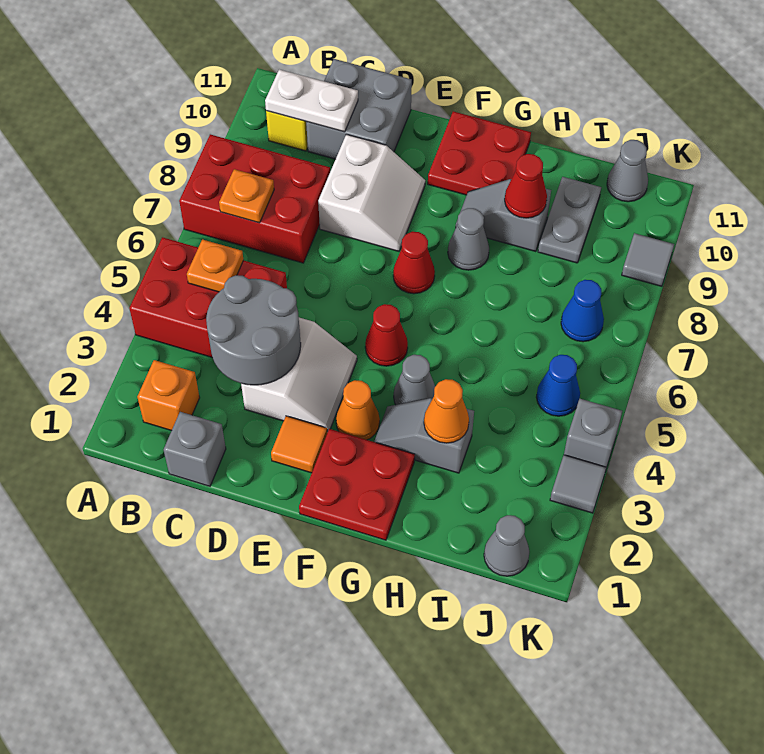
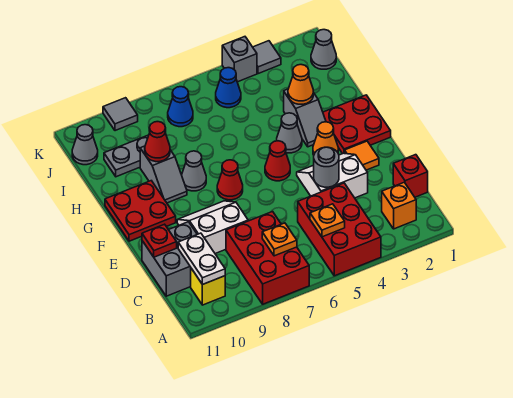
grey 1x1 brick [164,412,226,486] -> red 1x1 brick [393,155,428,197]
grey 2x2 round brick [206,275,301,385] -> grey 1x1 round brick [314,147,339,187]
none -> red 1x1 plate [142,224,177,257]

